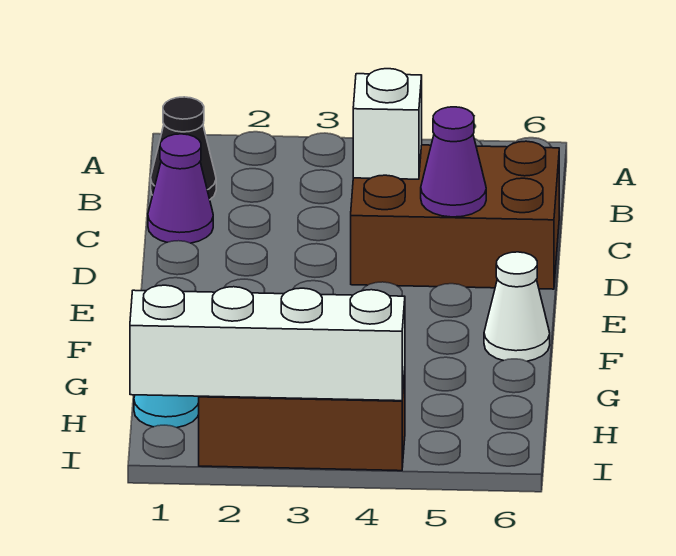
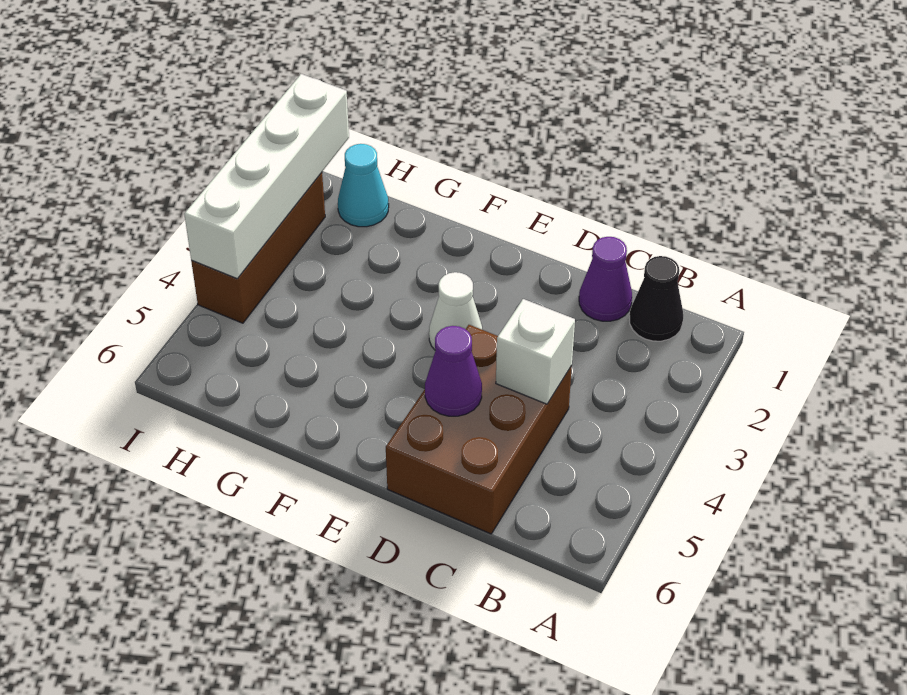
white 1x1 cone [484,252,550,361] -> white 1x1 cone moved to [429,272,482,350]

